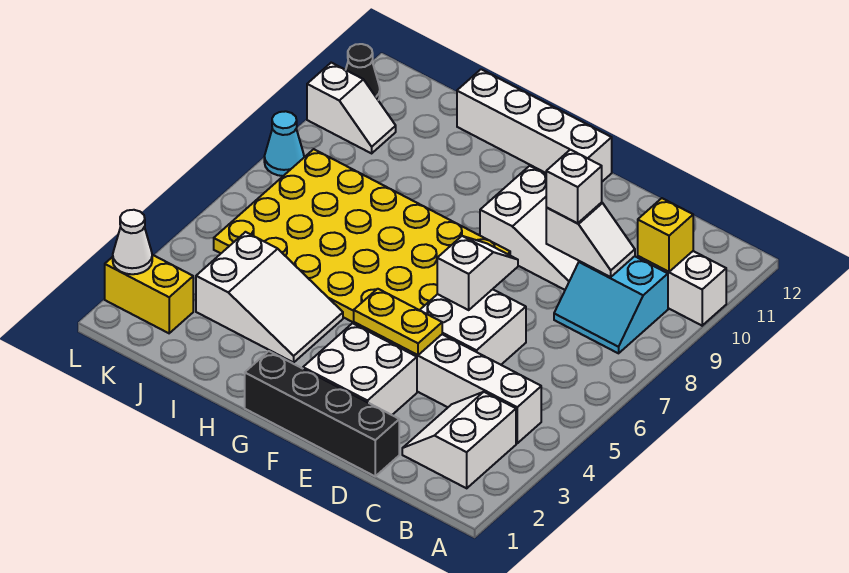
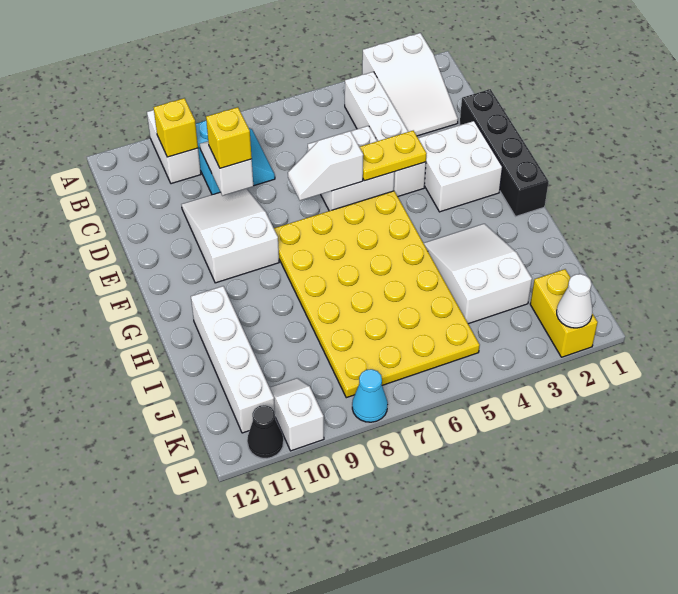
white 2x2 slope [402,392,516,488] -> white 2x3 slope [362,33,458,136]
white 1x1 brick [546,150,602,223] -> yellow 1x1 brick [206,107,252,168]
yellow 1x2 plate [354,289,442,355] -> yellow 1x2 plate turned to [360,131,427,181]
white 1x4 brick [457,69,612,182] -> white 1x4 brick moved to [191,286,275,433]

